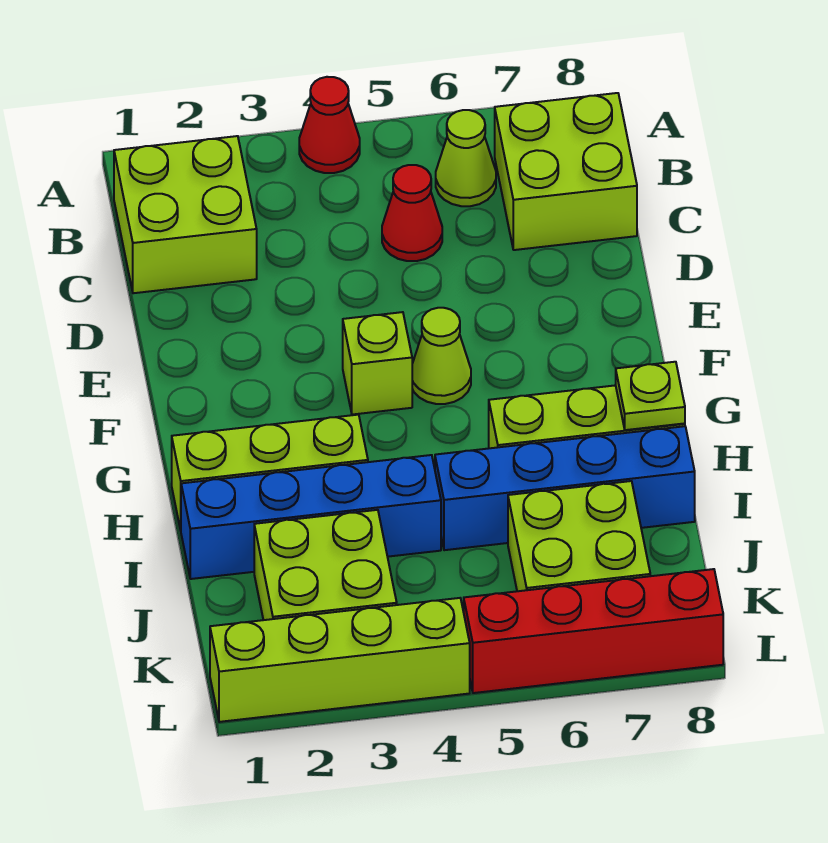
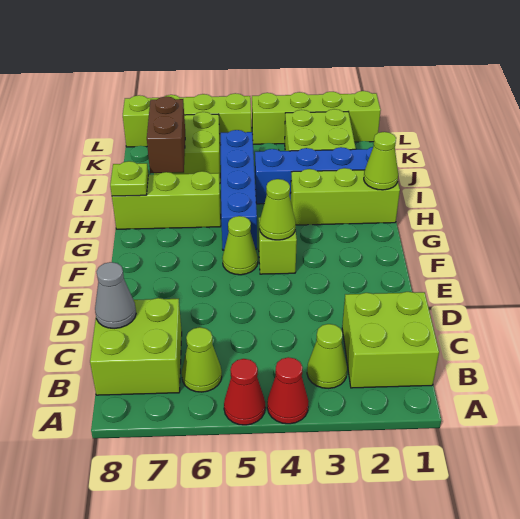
none -> lime 1x1 cone [307,324,347,388]
red 1x1 cone [382,165,442,261] -> red 1x1 cone moved to [224,359,265,425]
none -> grey 1x1 cone [95,262,136,328]
none -> lime 1x1 cone [259,179,296,240]
none -> lime 1x1 cone [364,132,398,190]
blue 1x4 brick [435,426,695,550] -> blue 1x4 brick turned to [221,130,257,250]
none -> brown 1x2 brick [147,96,185,173]
red 1x4 brick [464,569,723,693] -> lime 1x4 brick [123,93,251,147]

